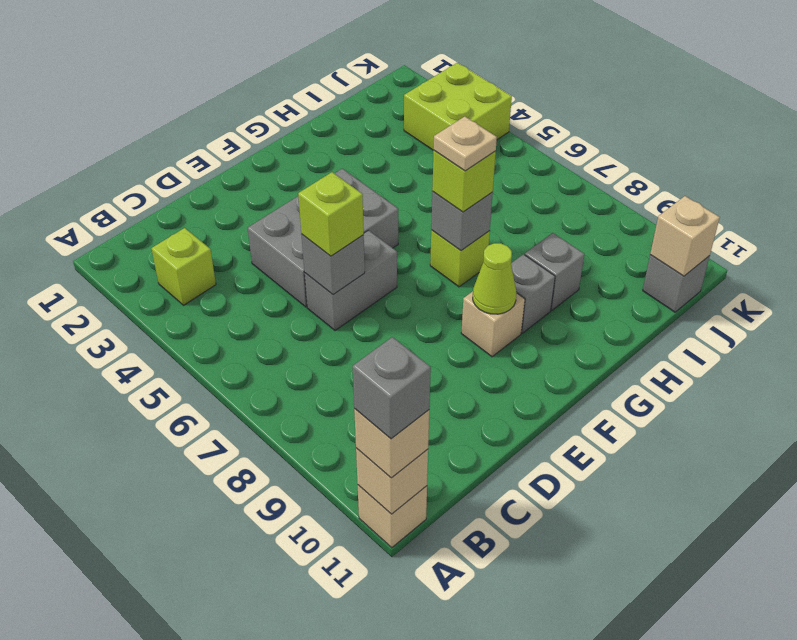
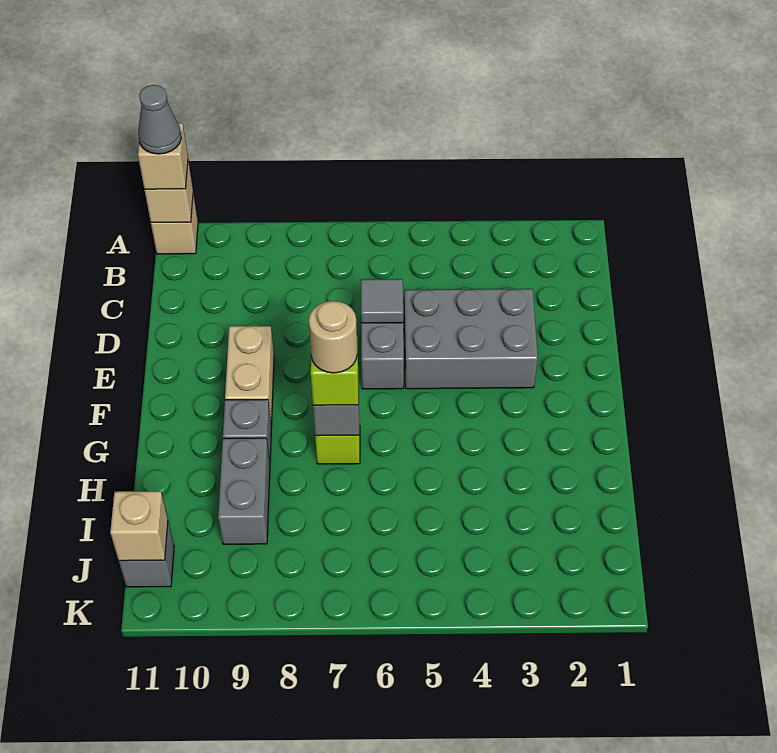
grey 1x1 brick [353,337,431,439] -> grey 1x1 cone [138,85,181,154]
lime 1x1 brick [151,228,216,305] -> none
grey 2x3 brick [248,169,398,307] -> grey 2x3 brick turned to [404,289,538,389]
grey 1x1 brick [301,234,365,294] -> grey 1x1 tile [361,279,403,323]
lime 1x1 brick [298,172,364,256] -> none
tan 1x1 brick [461,291,525,357] -> tan 1x2 brick [225,326,274,426]
lime 1x1 cone [473,243,516,314] -> none
tan 1x1 plate [434,117,497,171] -> tan 1x1 round brick [309,301,357,373]
grey 1x1 brick [525,233,584,311] -> grey 1x2 brick [218,438,270,544]
lime 2x2 brick [404,63,512,150] -> none

